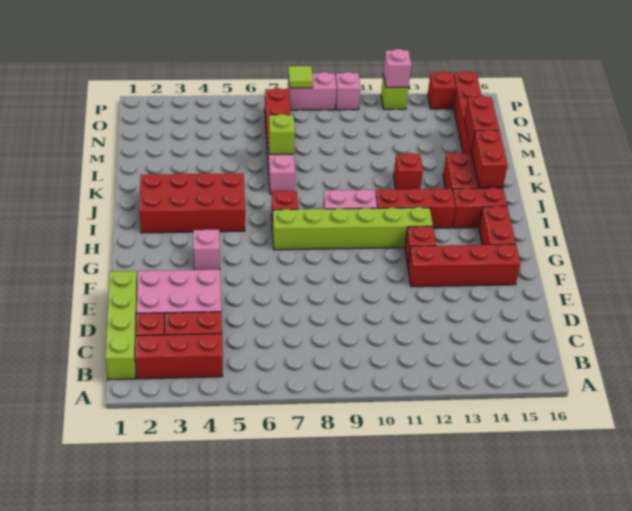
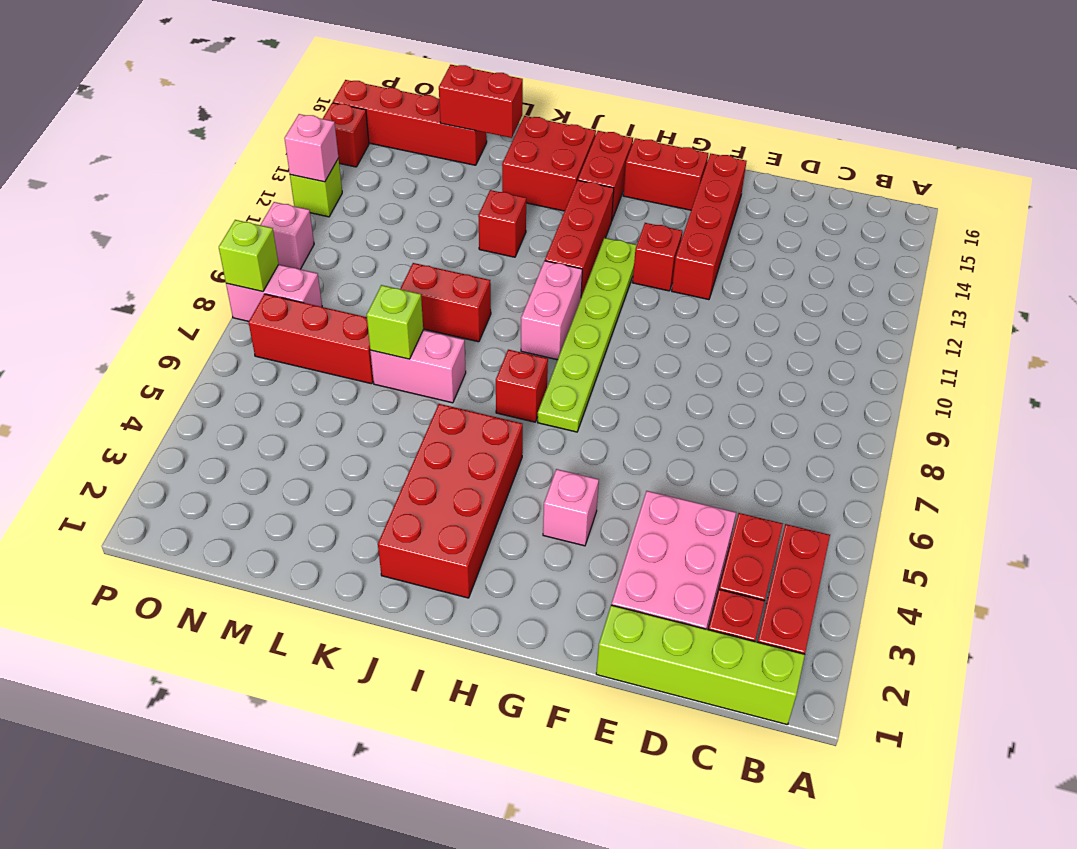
lime 1x6 brick [272,207,433,250] -> lime 1x6 plate [538,238,637,432]
red 1x2 brick [472,129,508,187] -> red 1x2 brick moved to [400,263,491,342]
pink 1x2 brick [288,72,337,110] -> pink 1x2 brick turned to [226,265,322,321]
lime 1x1 tile [288,66,313,88] -> lime 1x1 brick [219,220,279,292]

